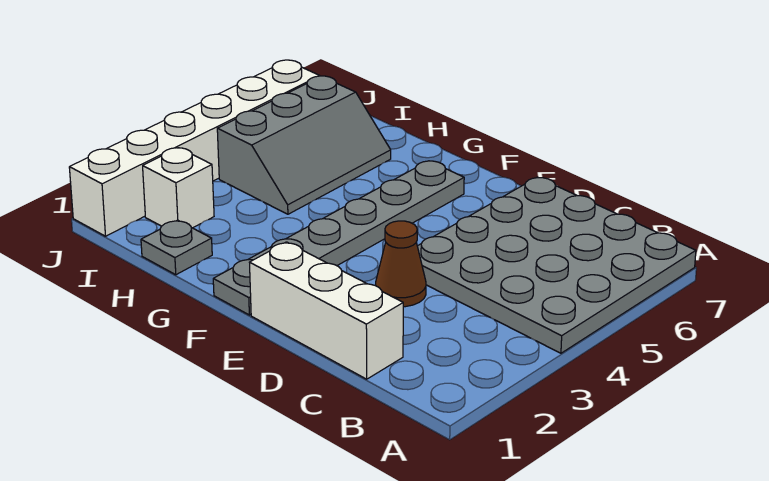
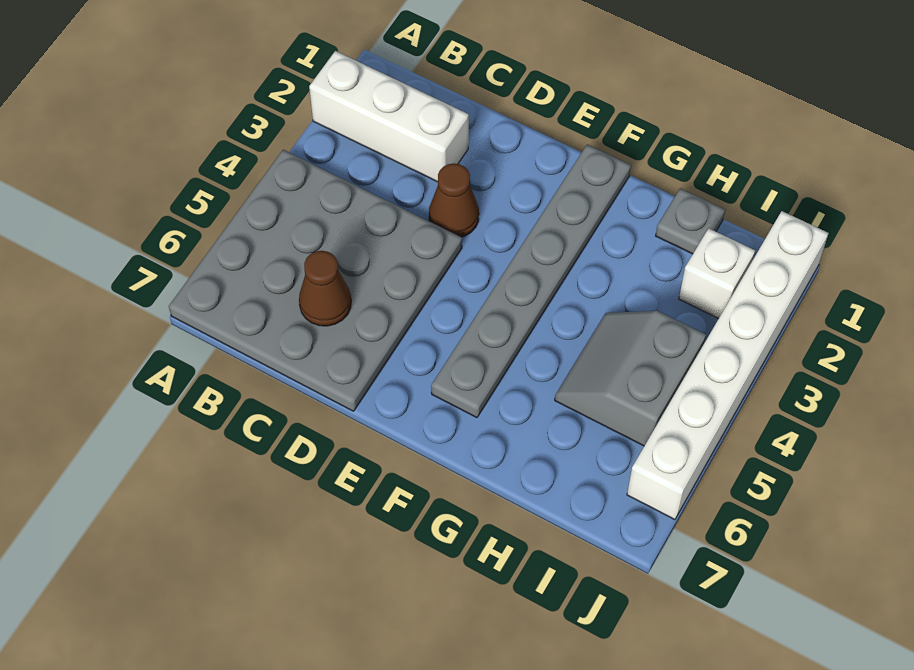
white 1x3 brick [250,242,403,379] -> white 1x3 brick moved to [309,51,469,182]
none -> brown 1x1 cone [299,251,351,326]
grey 2x3 slope [217,76,391,214] -> grey 2x2 slope [555,311,706,446]

